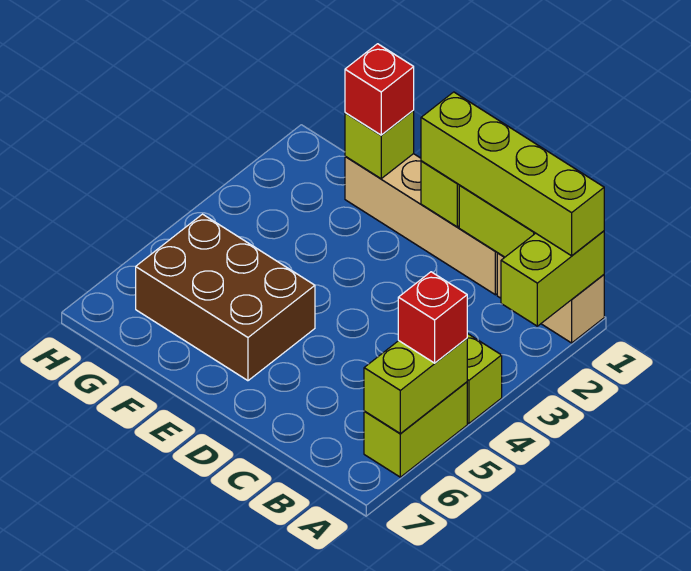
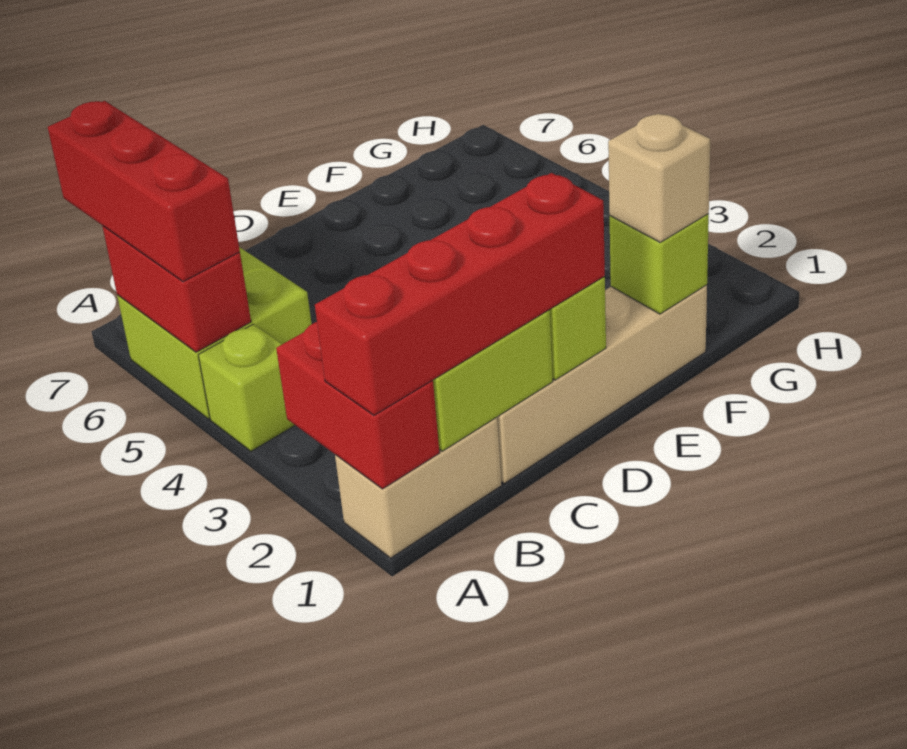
lime 1x2 brick [501,231,604,326] -> red 1x2 brick [276,322,439,489]
lime 1x4 brick [421,92,604,256] -> red 1x4 brick [315,173,605,415]
lime 1x2 brick [364,382,467,477] -> lime 2x2 brick [117,247,312,419]
lime 1x2 brick [364,338,467,433] -> red 1x2 brick [102,226,251,352]
red 1x1 brick [398,272,467,363] -> red 1x3 brick [48,101,240,282]
brown 2x3 brick [136,214,315,381] -> none
red 1x1 brick [345,44,414,135] -> tan 1x1 brick [608,114,710,242]

